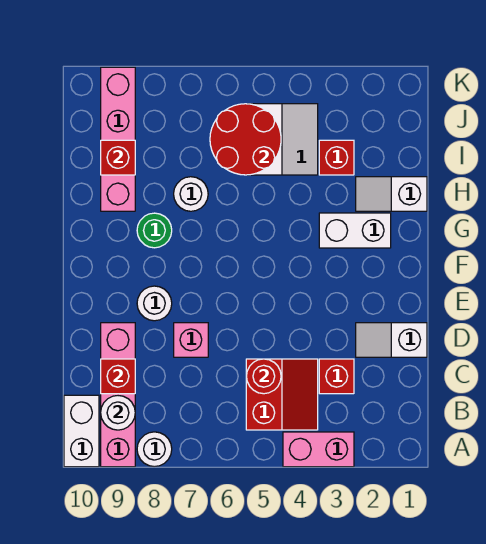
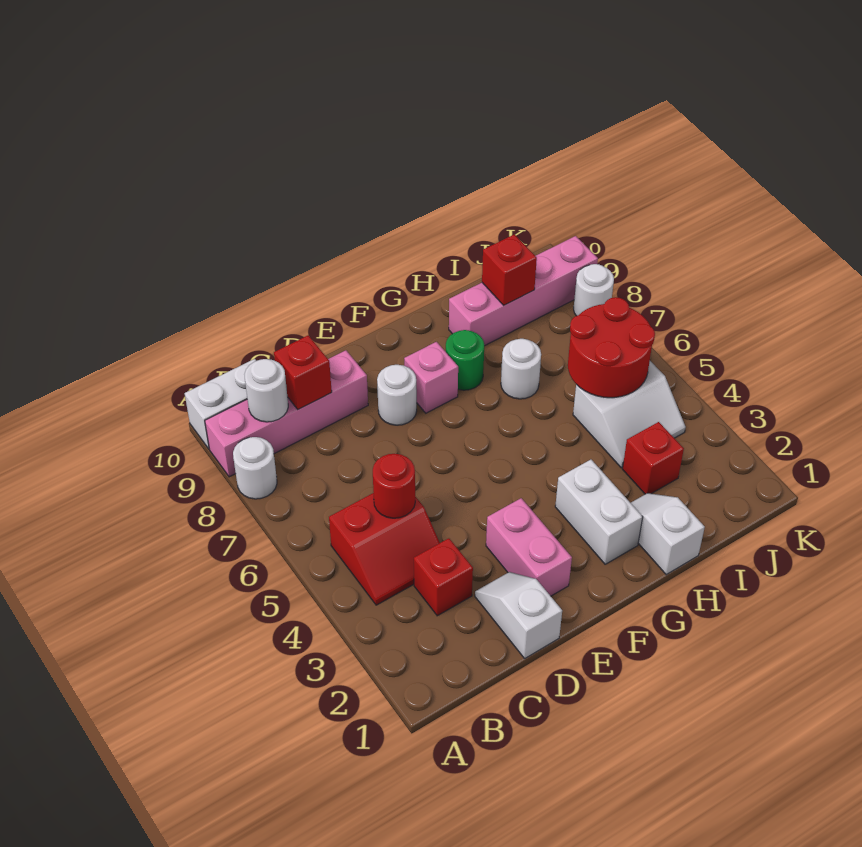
pink 1x2 brick [283,432,354,467] -> pink 1x2 brick moved to [486,498,572,596]
pink 1x1 brick [174,323,208,357] -> pink 1x1 brick moved to [404,342,458,413]
none -> white 1x1 round brick [574,264,614,316]

